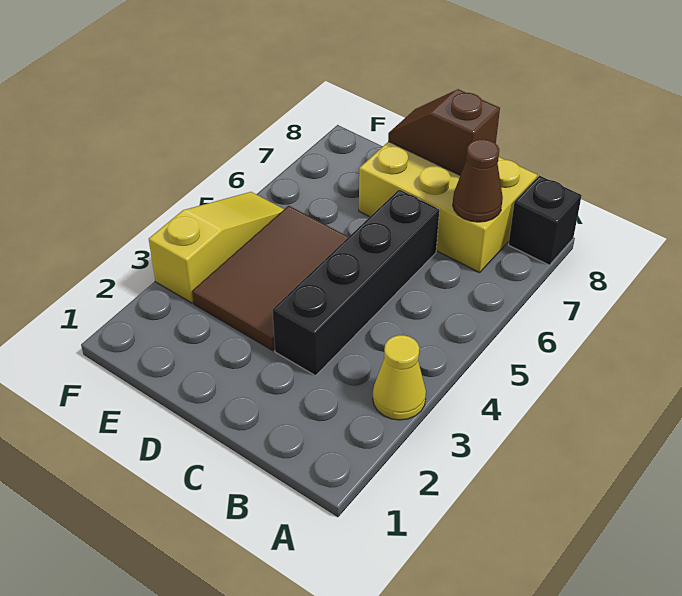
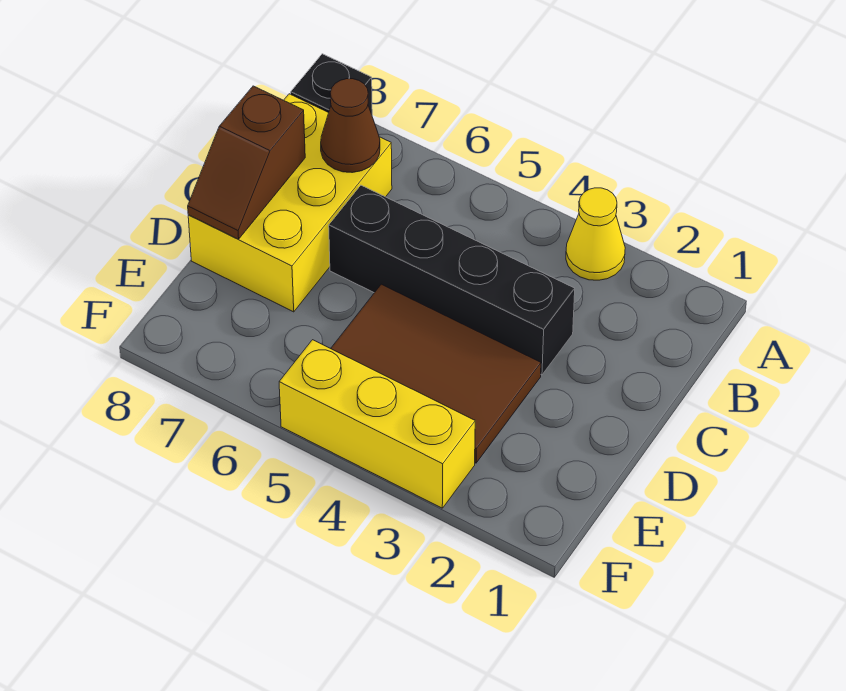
yellow 1x3 slope [149,192,284,303] -> yellow 1x3 brick [279,340,475,508]

